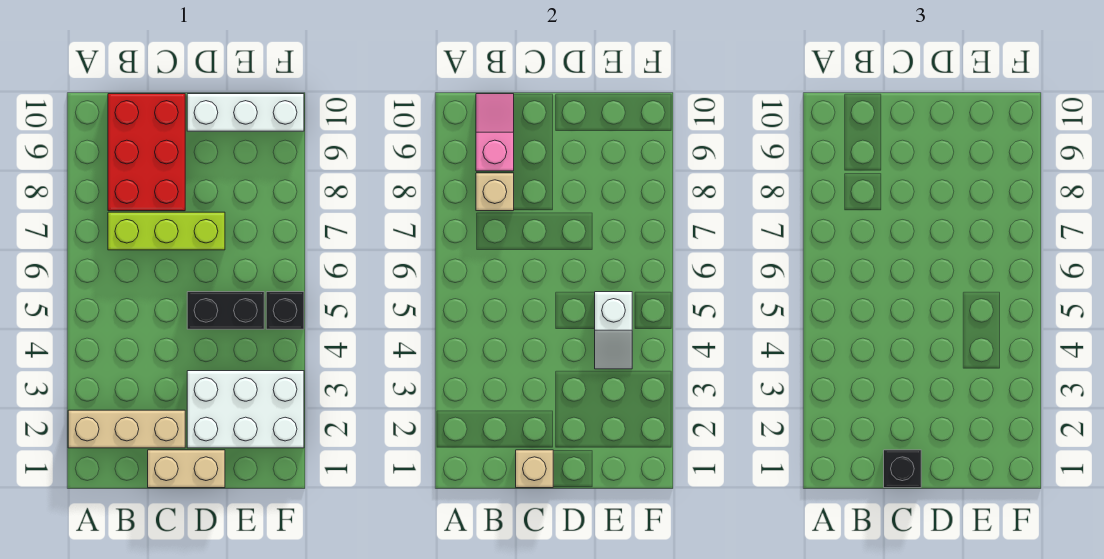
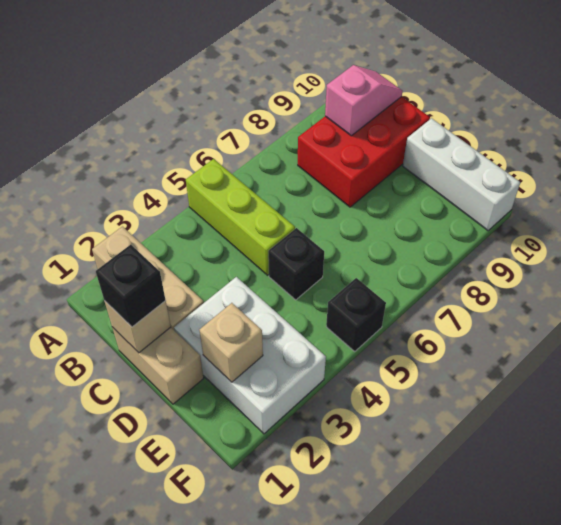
lime 1x3 brick [108,212,225,250] -> lime 1x3 brick moved to [186,159,295,275]
tan 1x1 brick [476,173,514,211] -> tan 1x1 brick moved to [199,303,263,382]
black 1x2 brick [187,292,264,329] -> black 1x1 brick [268,228,324,300]
white 1x2 slope [595,292,632,369] -> none

